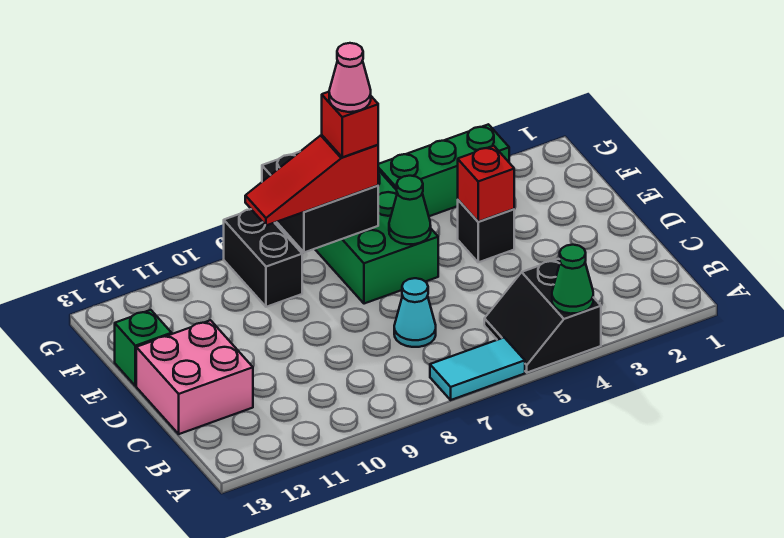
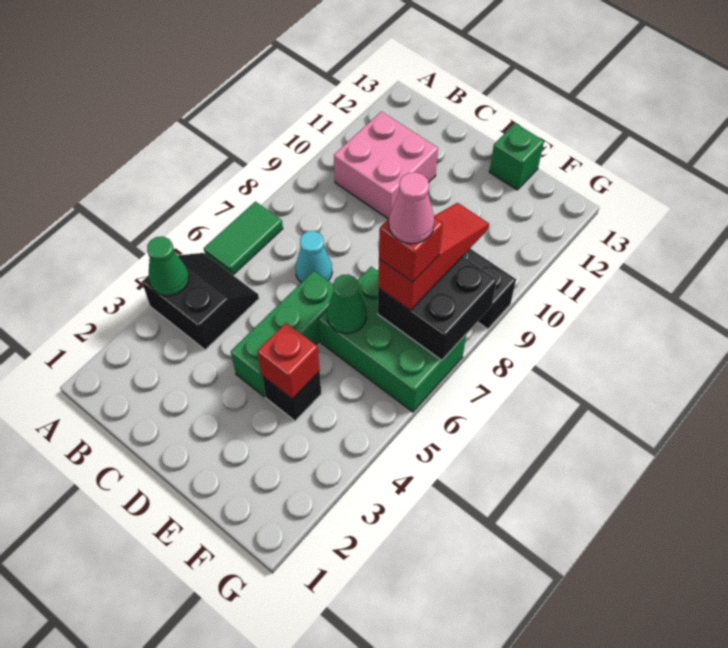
cyan 1x2 tile [430,338,525,400] -> green 1x2 tile [204,202,283,275]
pink 2x2 brick [136,320,253,434] -> pink 2x2 brick moved to [334,111,438,219]
green 1x3 brick [378,124,509,216] -> green 1x3 brick moved to [231,271,334,397]

